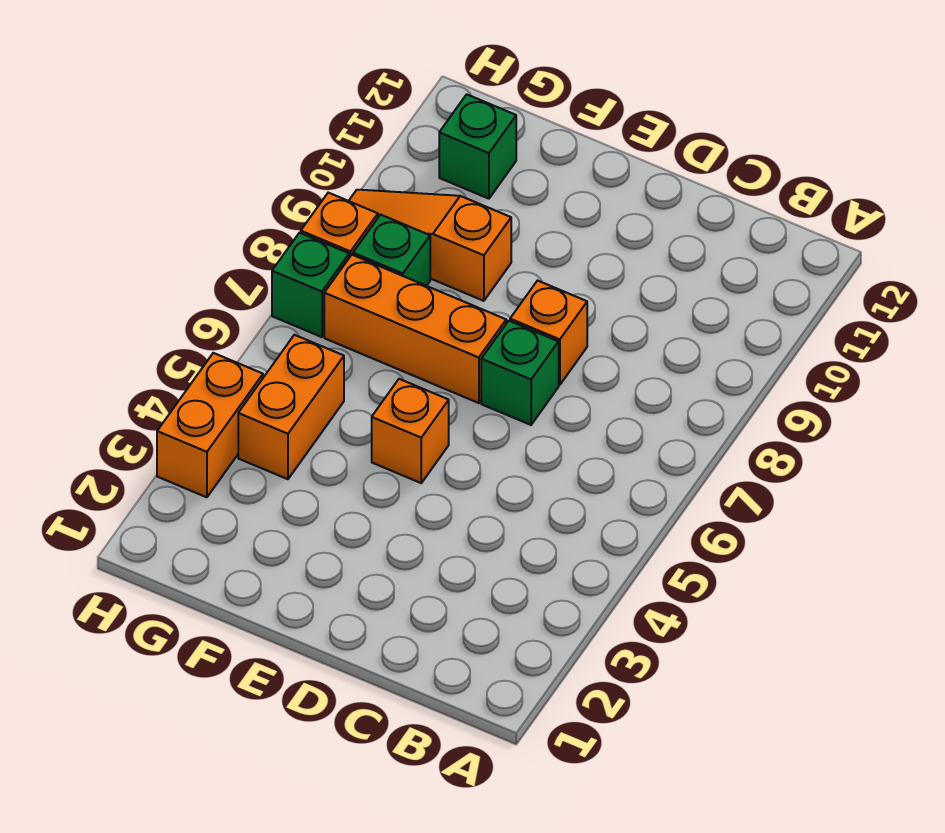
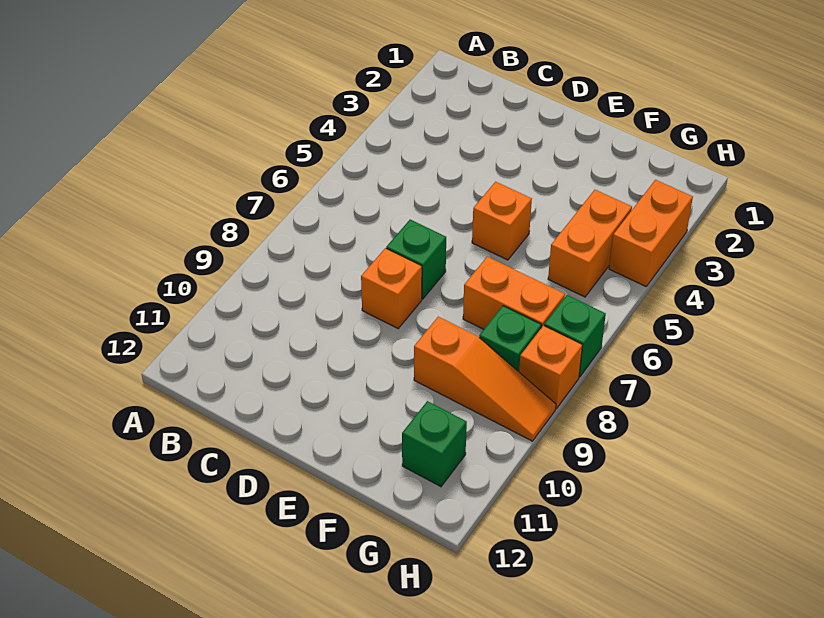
orange 1x3 brick [324,255,506,403] -> orange 1x2 brick [463,257,565,329]

